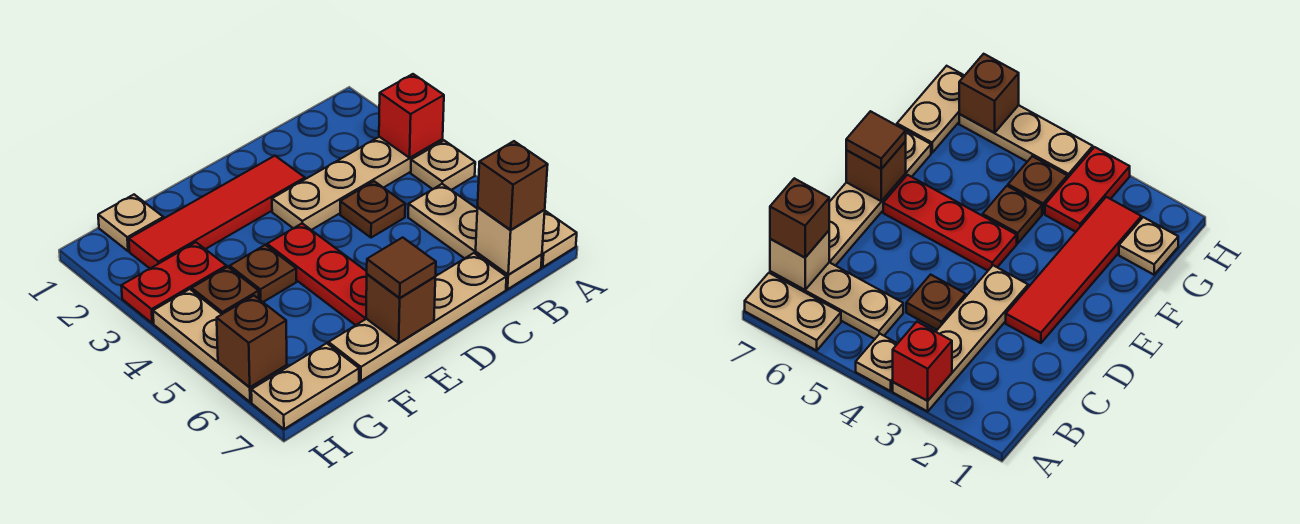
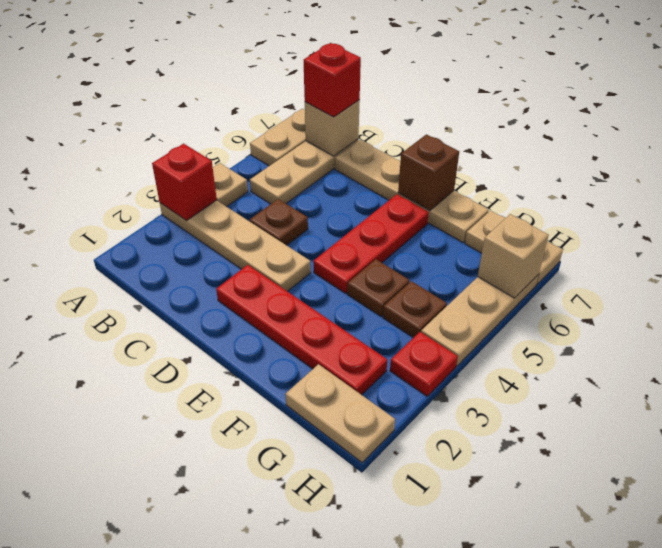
brown 1x1 brick [477,141,548,230] -> red 1x1 brick [304,43,361,117]
red 1x4 tile [129,156,305,268] -> red 1x4 plate [216,265,387,395]
brown 1x1 tile [367,237,436,298] -> none
tan 1x1 plate [98,195,163,251] -> tan 1x2 plate [285,364,395,463]
red 1x2 plate [121,242,226,323] -> red 1x1 plate [390,332,458,396]
brown 1x1 brick [217,296,287,387] -> tan 1x1 brick [478,214,549,298]

